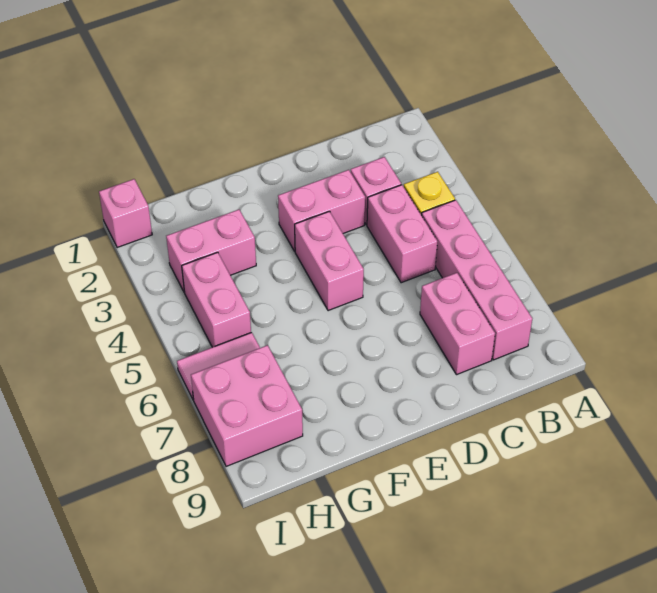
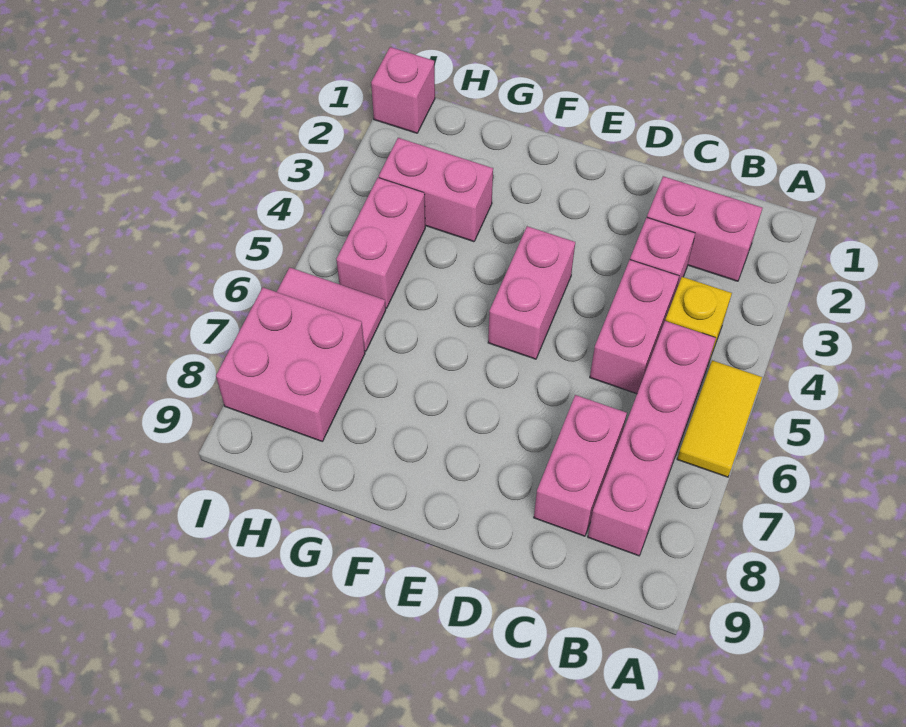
none -> yellow 1x2 tile [677,360,762,477]
pink 1x2 brick [278,170,365,251] -> pink 1x2 brick moved to [647,176,762,281]

